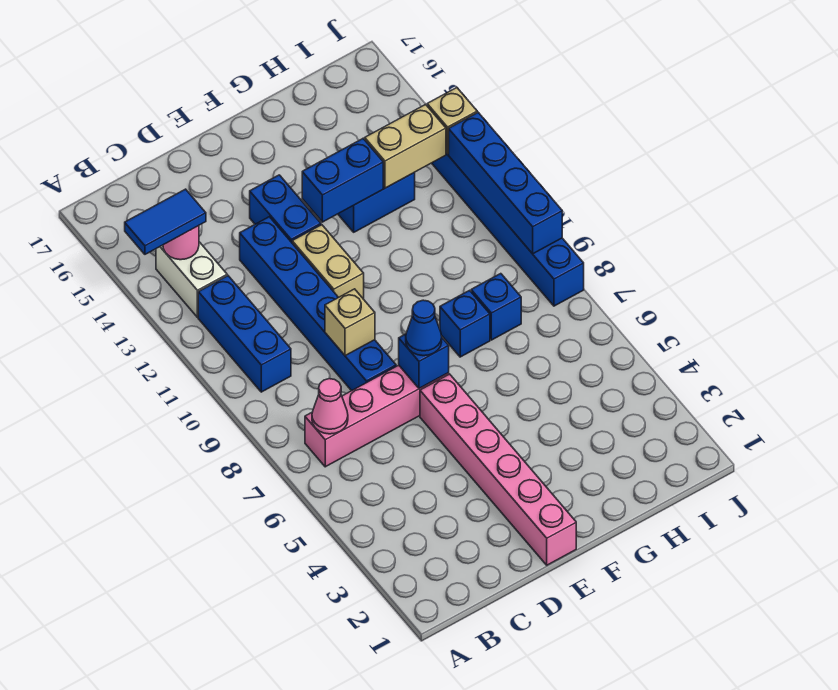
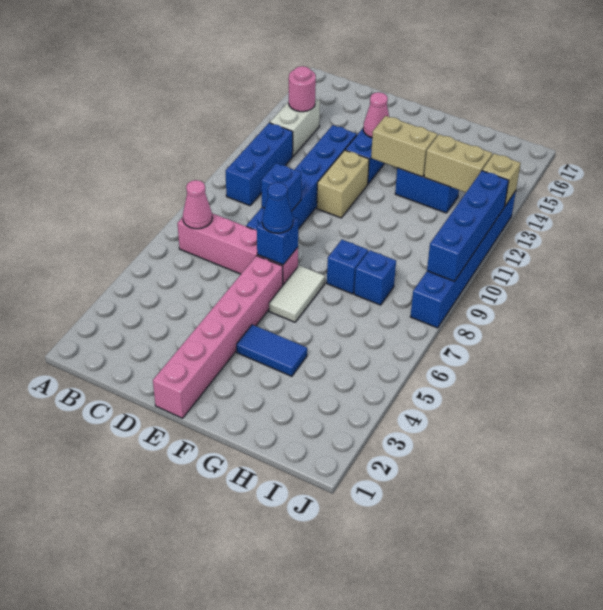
blue 1x2 tile [125,189,206,254] -> blue 1x2 tile moved to [236,325,307,376]
tan 1x1 brick [325,289,375,356] -> blue 1x1 brick [261,163,301,211]
none -> pink 1x1 cone [363,92,389,137]
none -> white 1x2 tile [269,265,325,322]
blue 1x2 brick [302,139,383,222] -> tan 1x2 brick [371,116,438,177]

